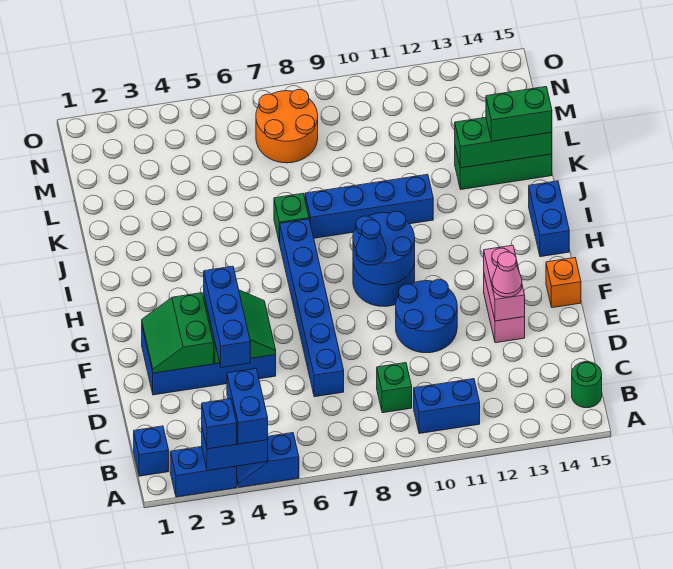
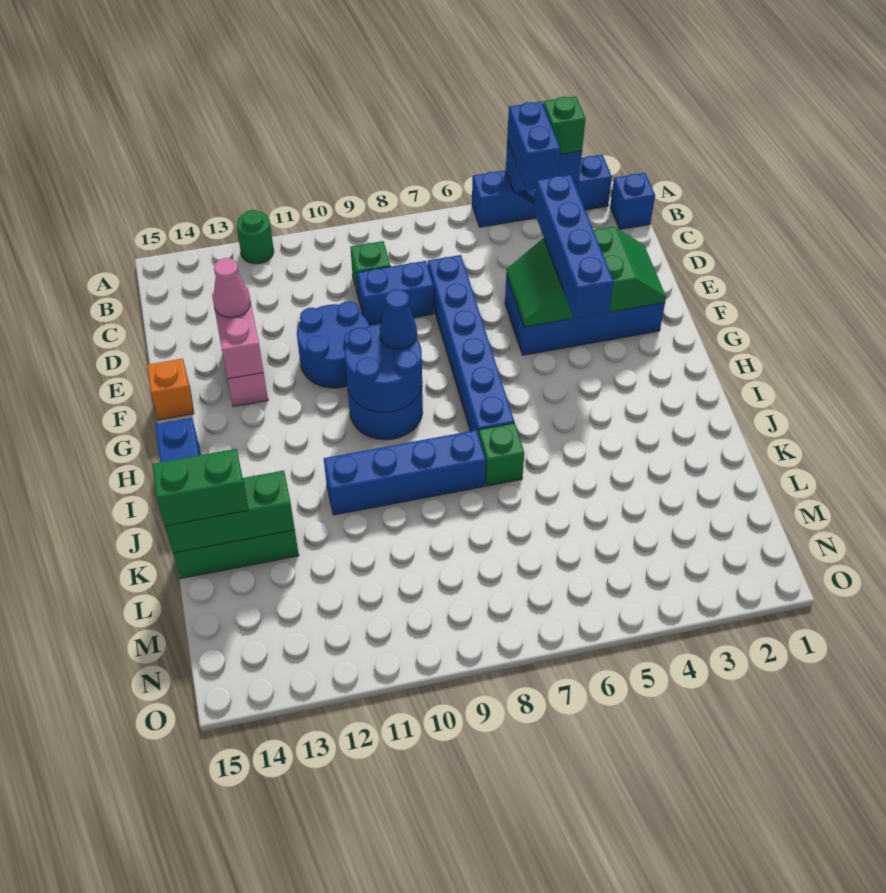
blue 1x1 brick [202,399,237,449] -> green 1x1 brick [543,96,585,154]
blue 1x2 brick [414,379,480,434] -> blue 1x2 brick moved to [357,261,434,325]
green 1x1 round brick [572,362,602,408] -> green 1x1 round brick moved to [236,210,274,264]
blue 1x3 brick [204,266,251,367] -> blue 1x4 brick [534,175,614,319]
orange 2x2 round brick [256,89,318,163] -> none

